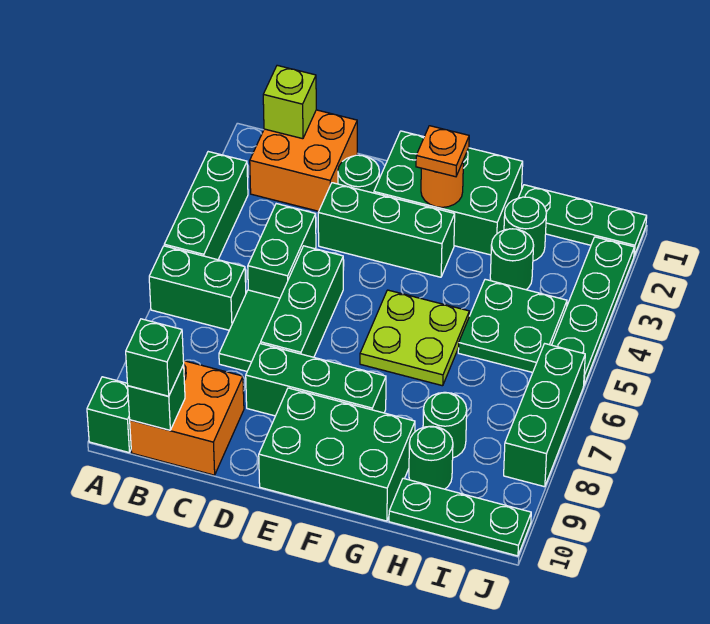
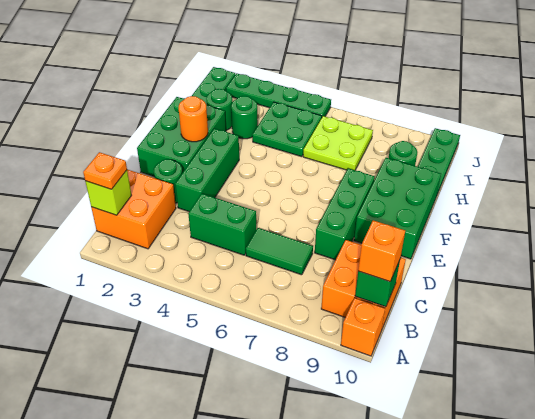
green 1x3 brick [164,152,248,260] -> none
green 1x2 brick [149,246,246,330] -> none
green 1x1 brick [87,377,131,452] -> orange 1x1 brick [341,298,385,356]
green 1x1 brick [126,319,184,396] -> orange 1x1 brick [358,220,405,282]
green 1x3 brick [261,246,343,357] -> none
orange 1x1 plate [416,126,469,177] -> orange 1x1 plate moved to [83,152,127,189]
lime 2x2 plate [360,290,469,386] -> lime 2x2 plate moved to [303,116,373,170]
green 1x1 round brick [423,392,467,458] -> none
green 1x3 brick [504,344,585,487] -> none

